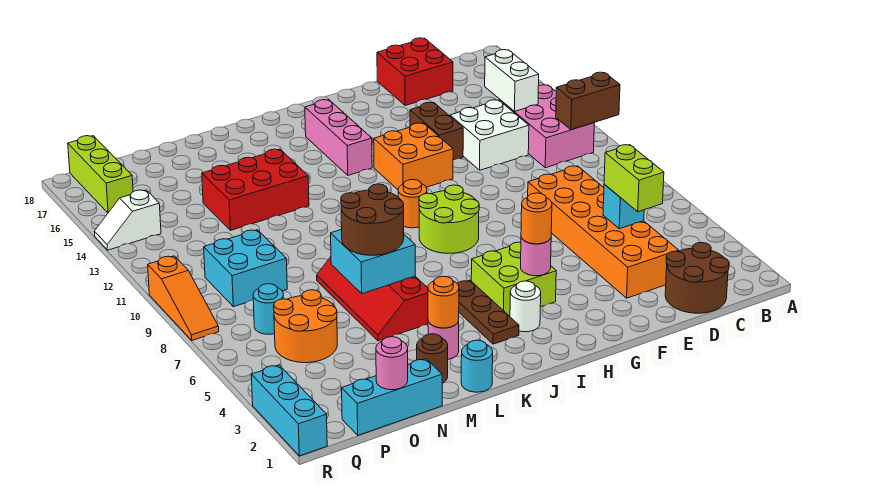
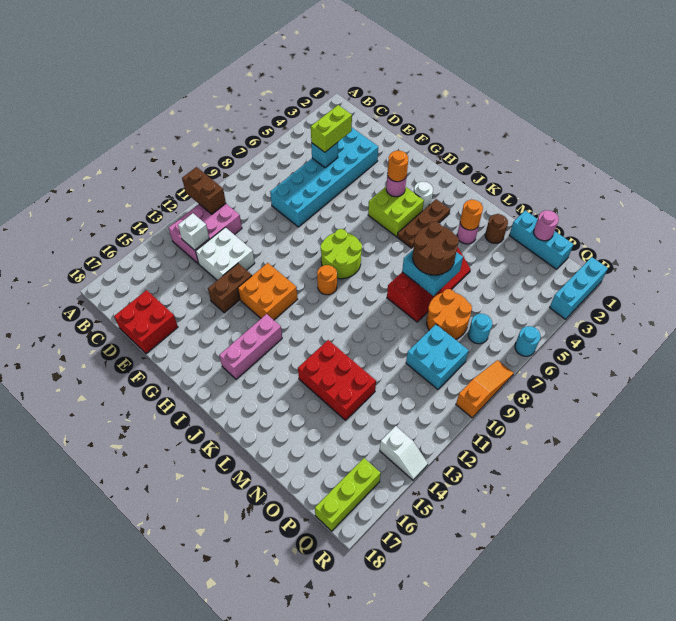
brown 2x2 round brick [665,242,729,313] -> none
white 1x2 brick [485,50,539,112] -> white 1x1 brick [178,213,209,250]
orange 2x6 brick [528,166,679,298] -> cyan 2x6 brick [270,128,378,227]
cyan 1x1 round brick [461,340,493,392] -> cyan 1x1 round brick moved to [515,326,541,356]
orange 2x2 round brick [274,290,337,363] -> orange 2x2 round brick moved to [427,289,472,339]

